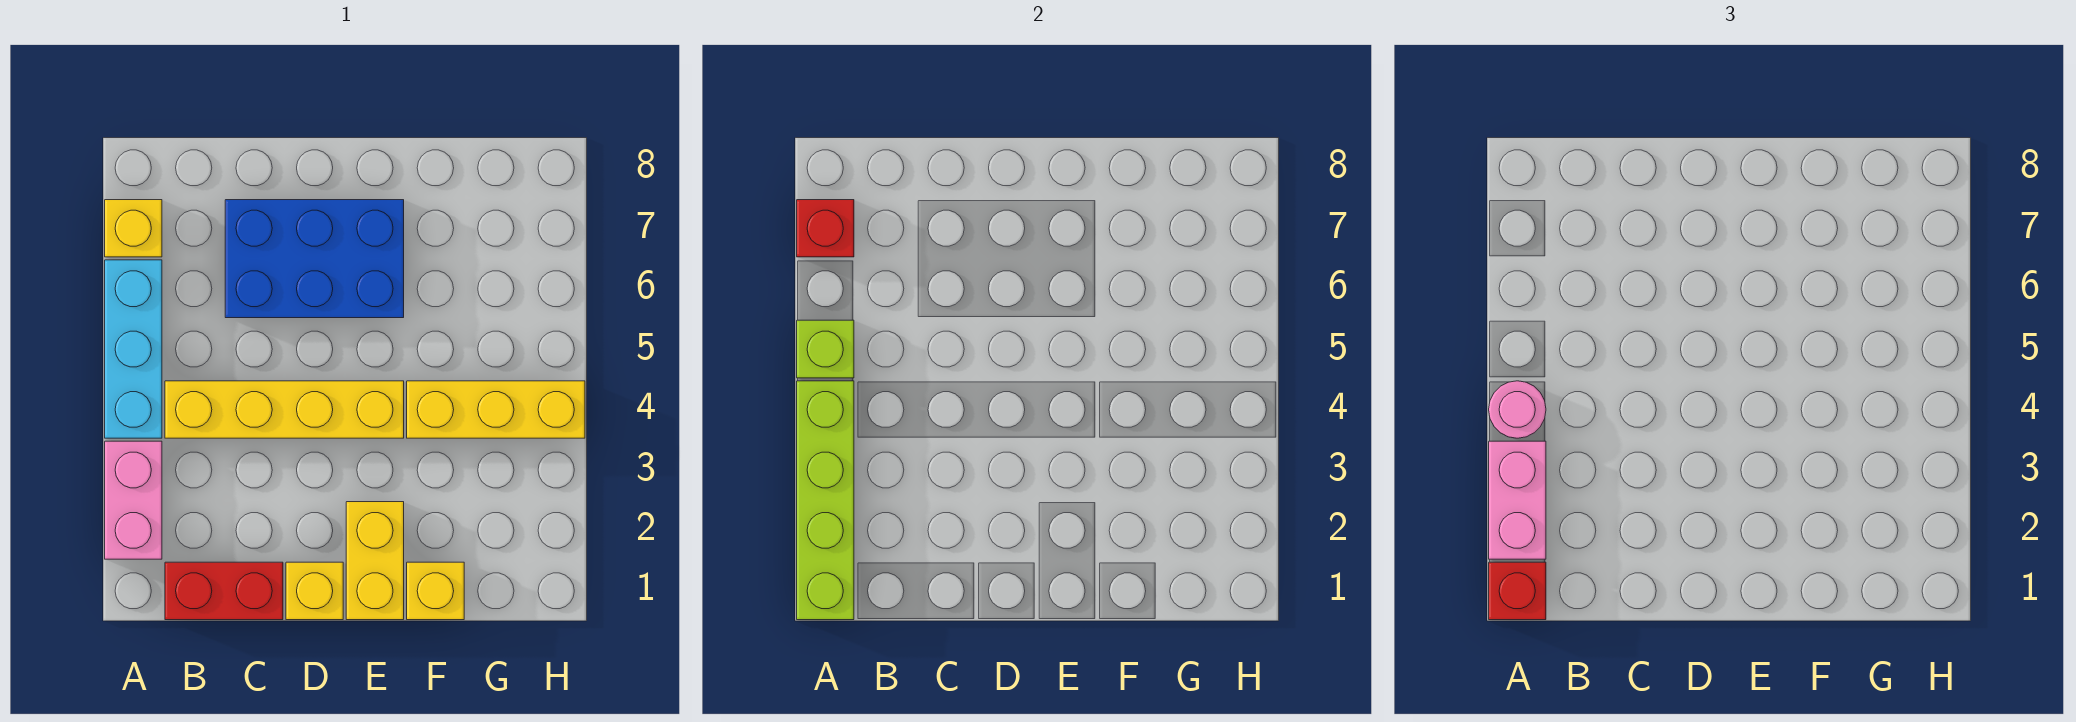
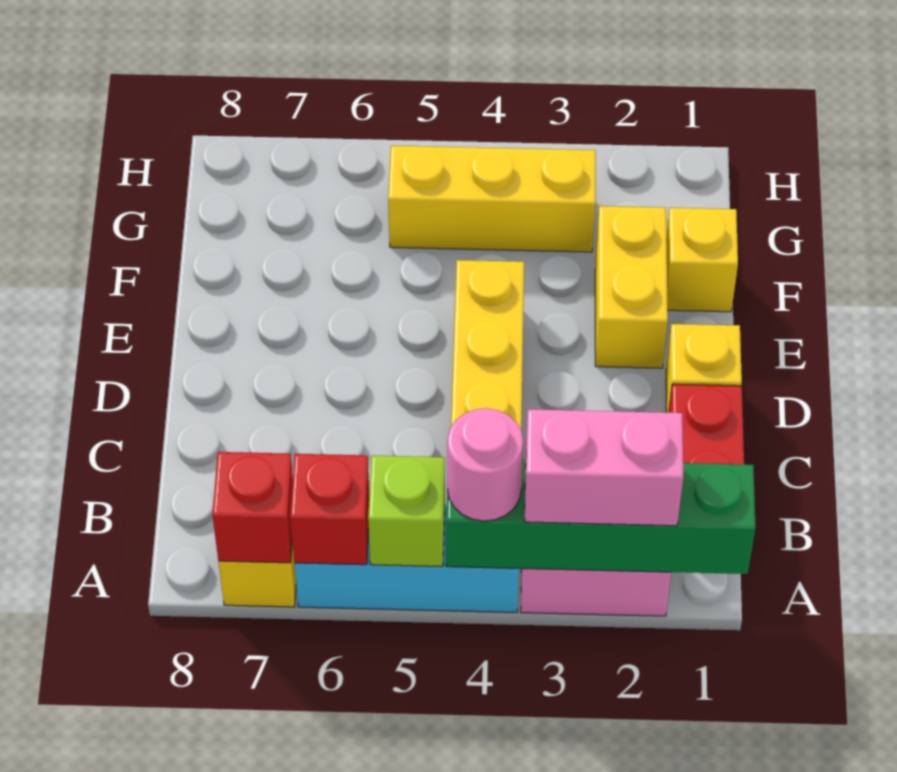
lime 1x4 brick [797,381,854,620] -> green 1x4 brick [446,459,756,574]
red 1x1 brick [1489,562,1546,620] -> red 1x1 brick moved to [290,454,369,565]
blue 2x3 brick [225,200,404,318] -> none
yellow 1x2 brick [346,502,404,620] -> yellow 1x2 brick turned to [595,206,668,368]
yellow 1x3 brick [407,381,585,438] -> yellow 1x3 brick turned to [388,146,596,252]

